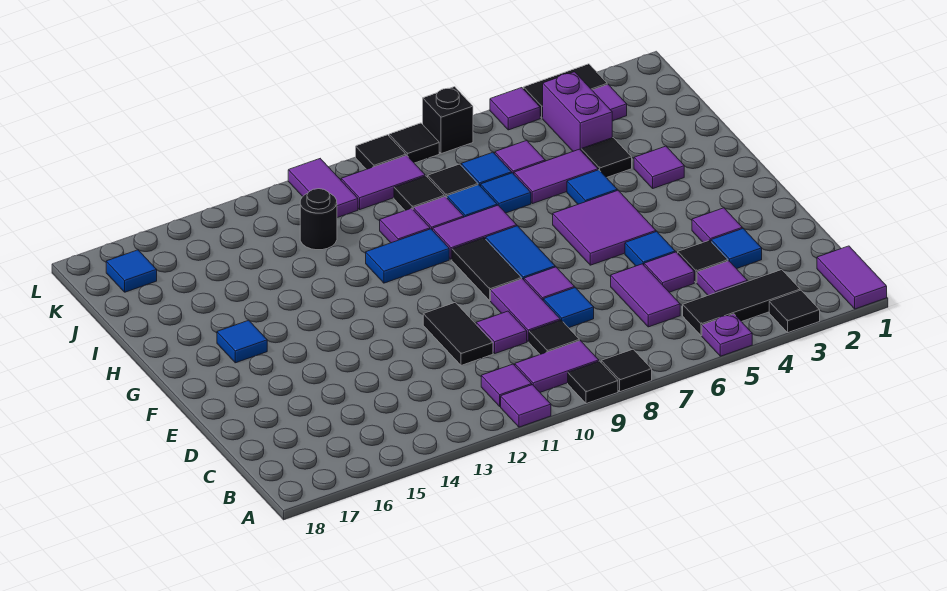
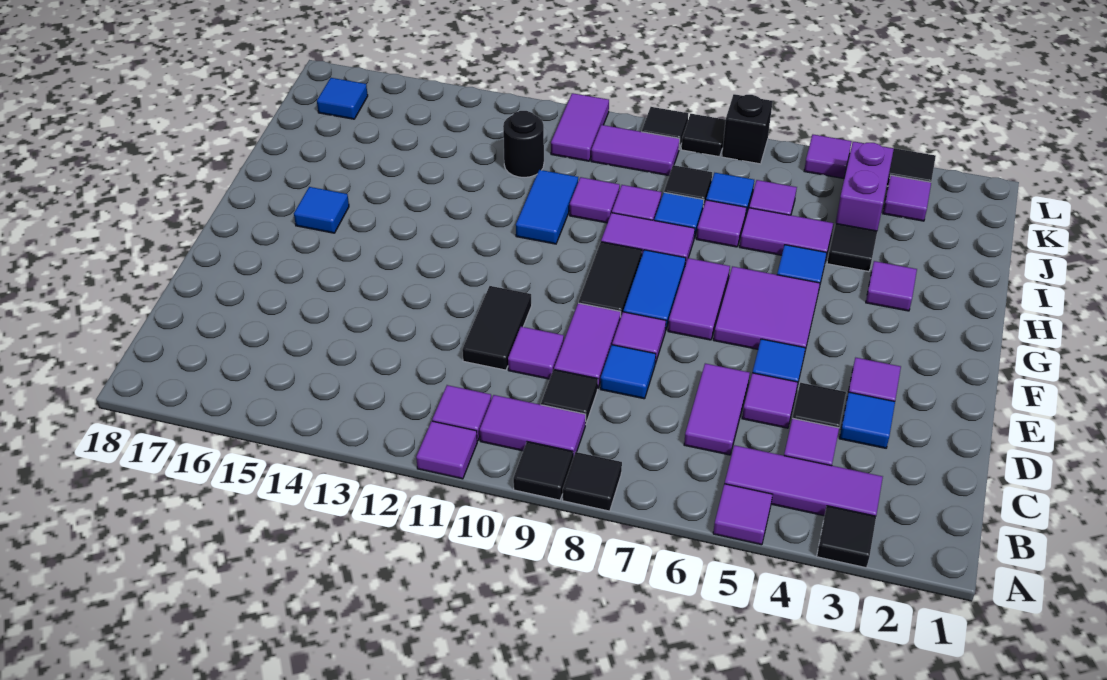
purple 1x2 tile [817,246,887,309] -> purple 1x2 tile moved to [668,258,730,340]
purple 1x1 plate [702,314,752,356] -> purple 1x1 tile [713,484,773,545]
black 1x3 tile [683,270,800,336] -> purple 1x3 tile [725,445,883,516]
blue 1x2 tile [366,229,449,283] -> blue 1x2 tile turned to [516,170,578,244]
blue 1x1 tile [481,173,531,213] -> purple 1x1 tile [696,200,747,247]
black 1x1 tile [394,176,444,210] -> none

